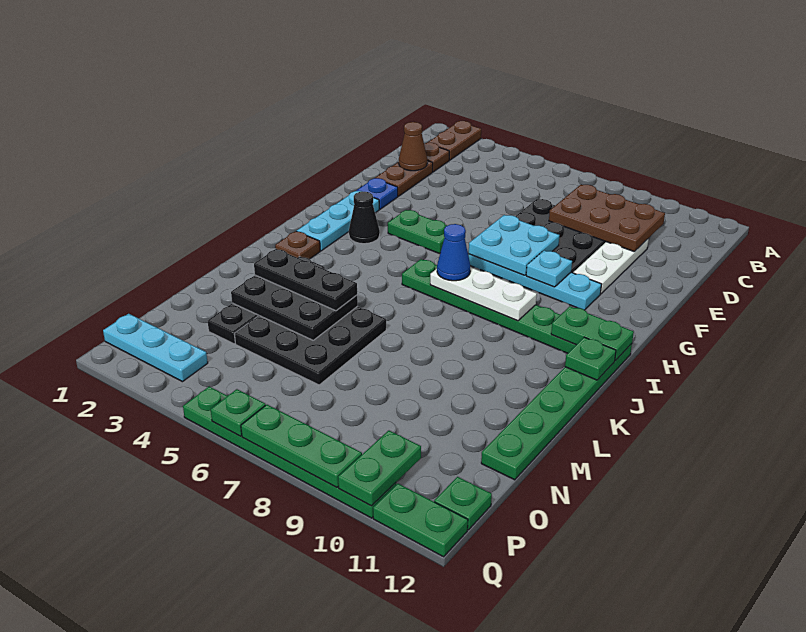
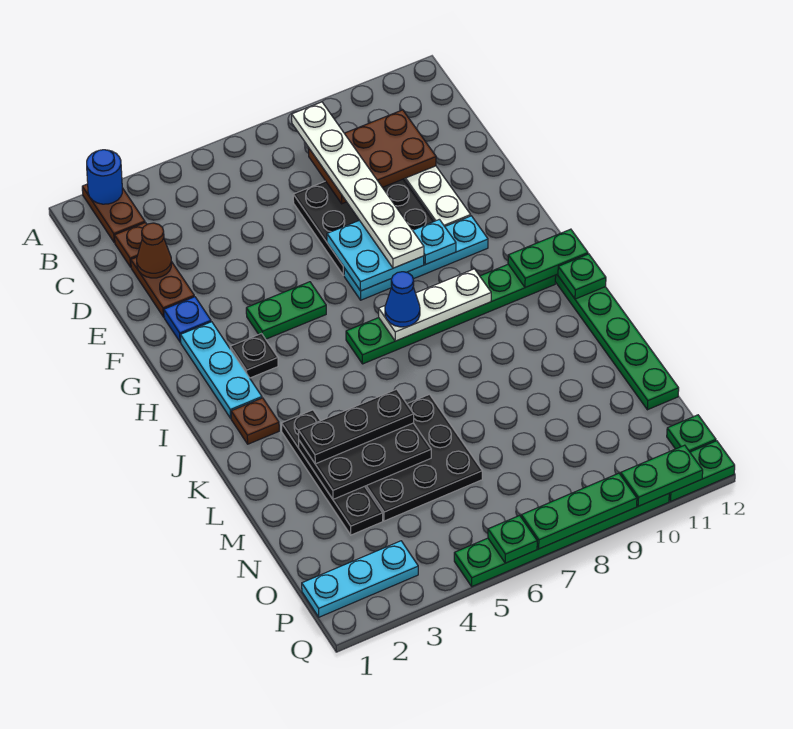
none -> blue 1x1 round brick [87,150,122,204]
none -> white 1x6 plate [292,102,424,268]
black 1x1 cone [349,192,380,244] -> black 1x1 plate [230,334,278,378]
green 1x2 plate [338,431,421,506] -> green 1x2 plate turned to [621,445,703,506]

